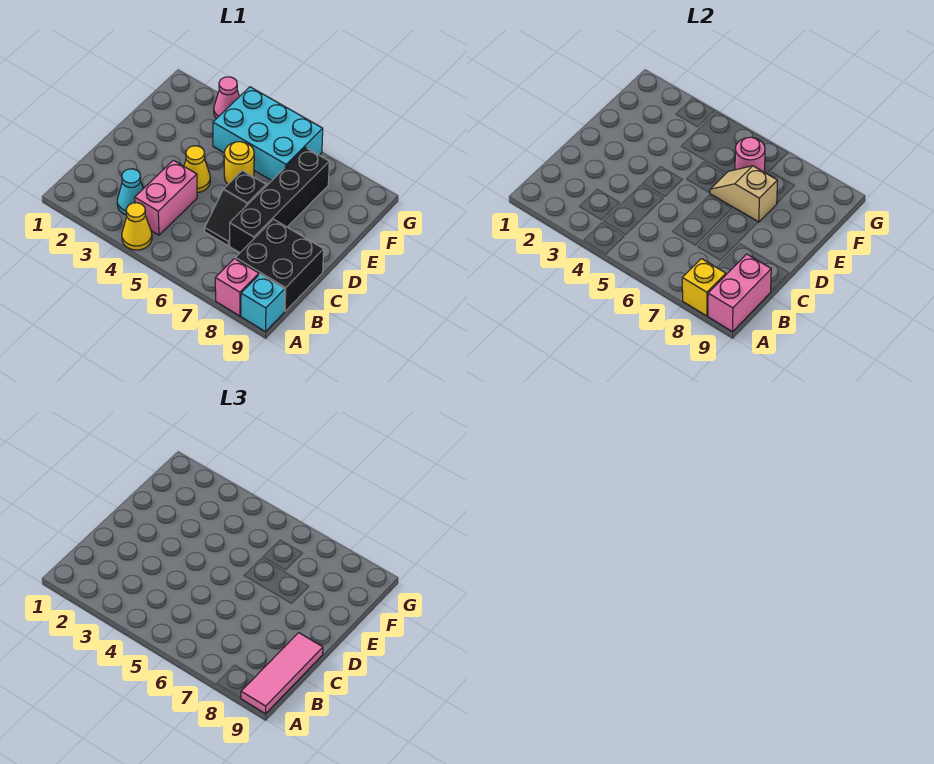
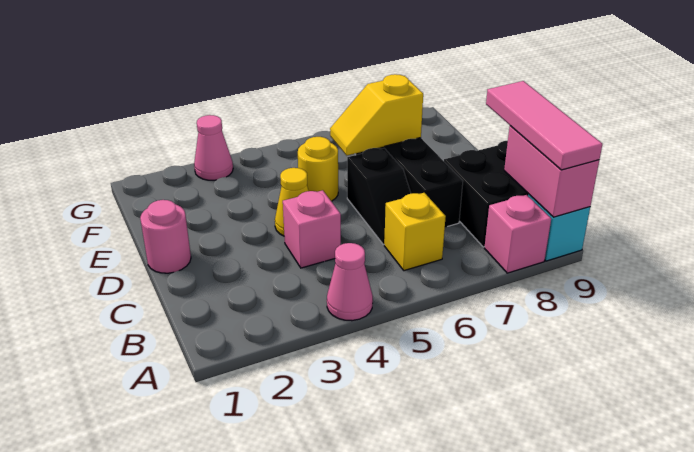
yellow 1x1 cone [122,203,152,250] -> pink 1x1 cone [327,243,373,321]
yellow 1x1 brick [682,259,726,316] -> yellow 1x1 brick moved to [384,193,446,271]
cyan 1x1 cone [117,169,143,215] -> none
pink 1x2 brick [135,160,197,235] -> pink 1x1 brick [283,190,341,268]
tan 1x2 slope [710,166,777,222] -> yellow 1x2 slope [330,74,423,155]
cyan 2x3 brick [213,87,323,181] -> none
pink 1x1 round brick [735,137,765,172] -> pink 1x1 round brick moved to [140,200,191,273]

